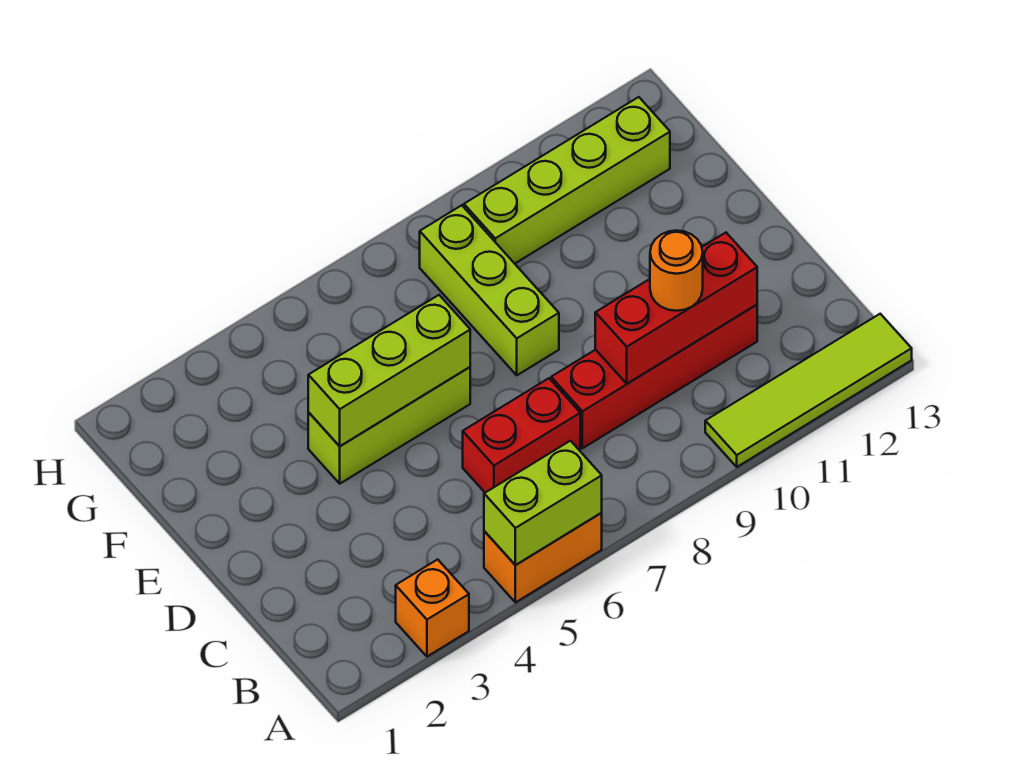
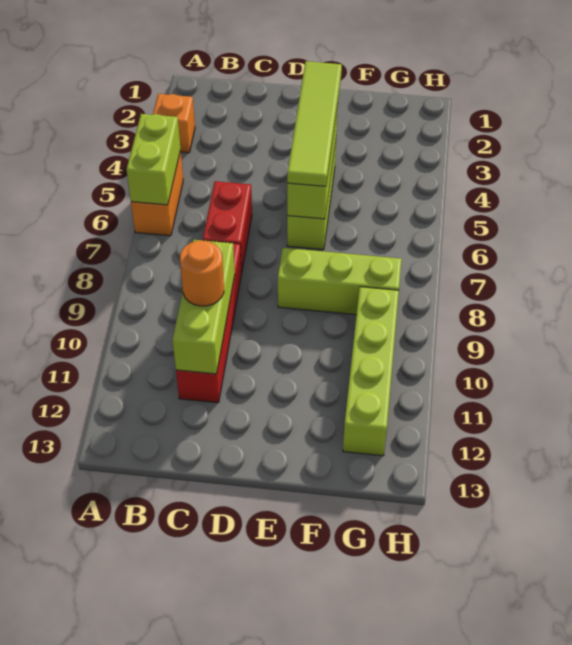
lime 1x4 tile [705,314,912,467] -> lime 1x4 tile moved to [287,61,342,186]
red 1x3 brick [595,233,757,384] -> lime 1x3 brick [173,240,235,374]

